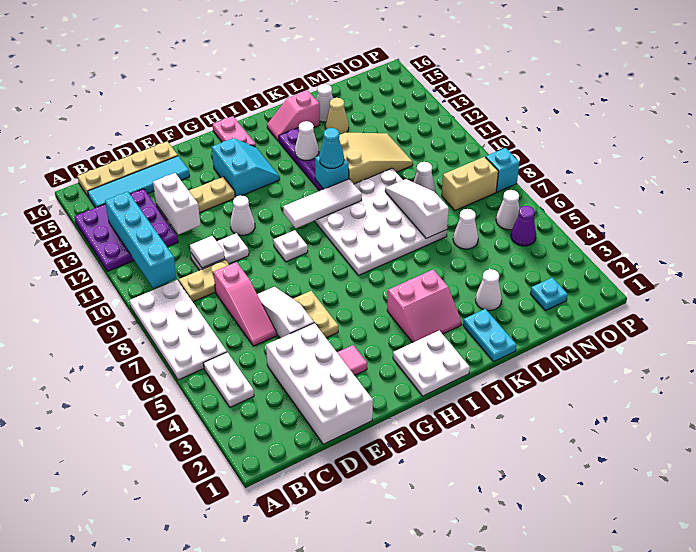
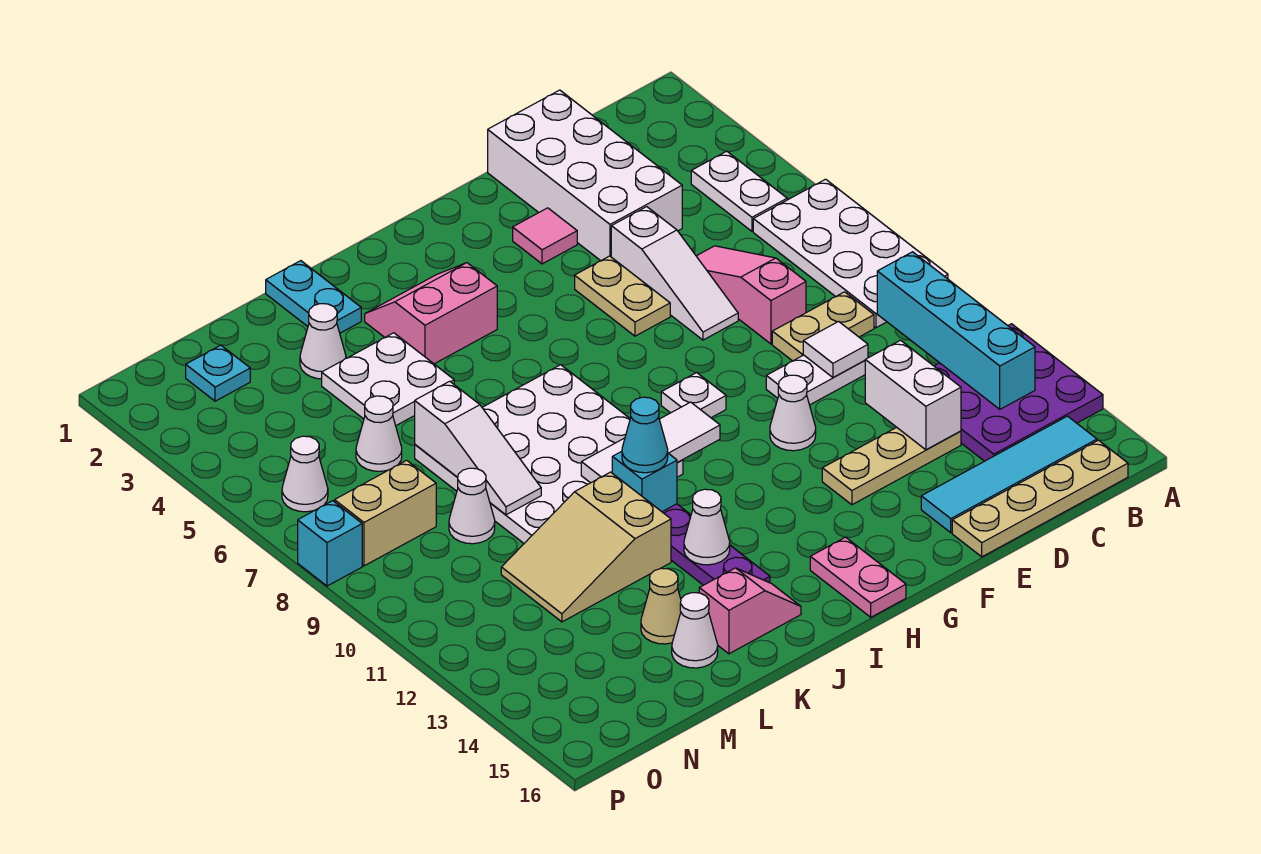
cyan 2x2 slope [212,138,280,197] -> none
white 2x2 plate [393,330,470,396] -> white 2x2 plate moved to [322,333,454,425]
purple 1x1 cone [511,206,536,246] -> none

